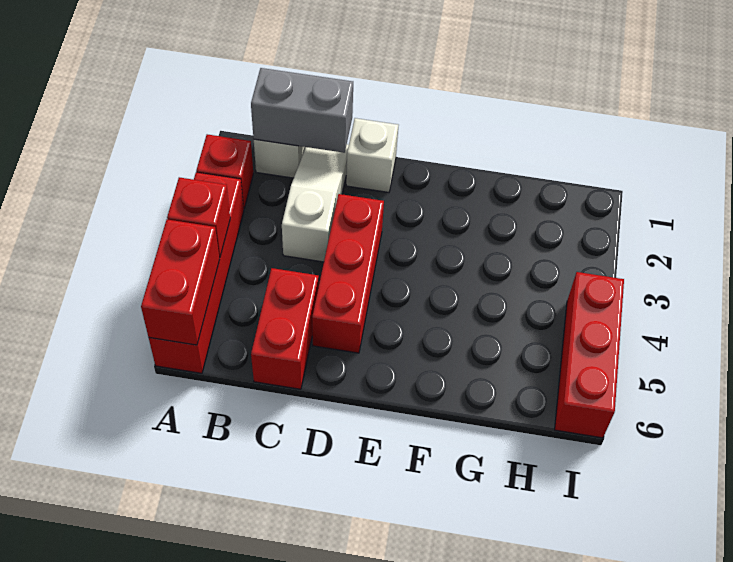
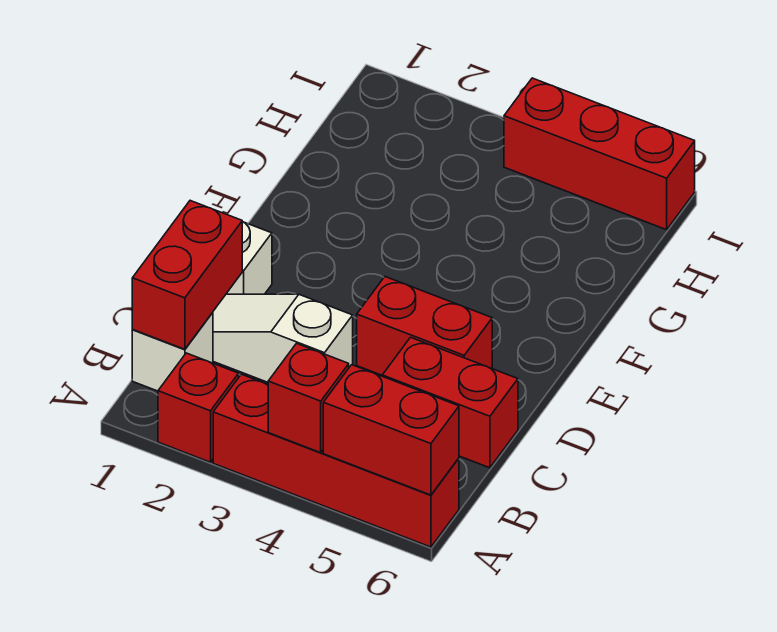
grey 1x2 brick [251,68,353,153] -> red 1x2 brick [132,201,242,349]
red 1x3 brick [312,194,384,353] -> red 1x2 brick [357,277,492,375]

